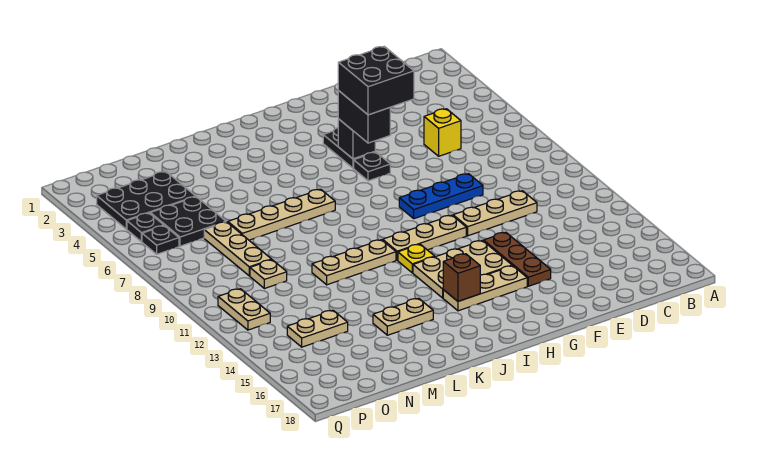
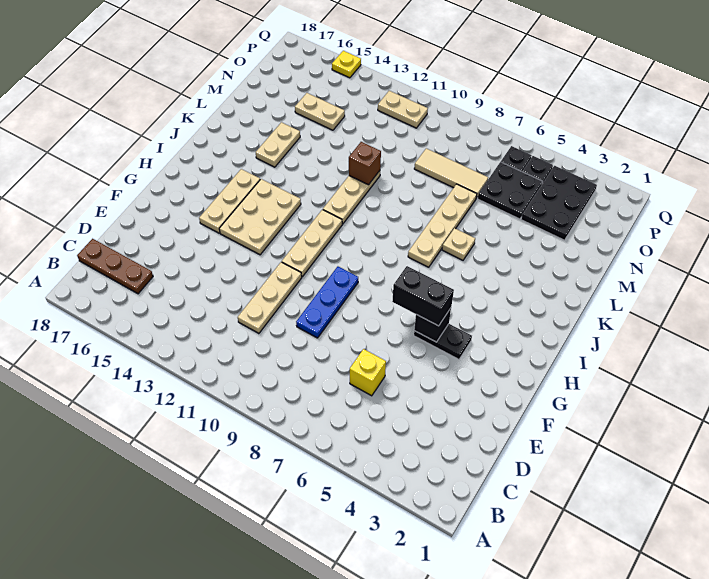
black 2x2 brick [338,46,414,115] -> none
brown 1x3 plate [484,232,551,286] -> brown 1x3 plate moved to [77,239,153,294]
black 1x1 plate [354,152,390,181] -> none
yellow 1x1 plate [398,244,435,273] -> yellow 1x1 plate moved to [332,51,361,78]
brown 1x1 brick [443,254,480,301] -> brown 1x1 brick moved to [349,142,381,185]
tan 1x3 plate [204,222,272,276] -> tan 1x3 tile [414,148,488,198]
tan 1x1 plate [250,260,287,289] -> tan 1x1 plate moved to [442,228,475,260]
tan 1x2 plate [287,310,348,347] -> tan 1x2 plate turned to [295,93,345,130]

